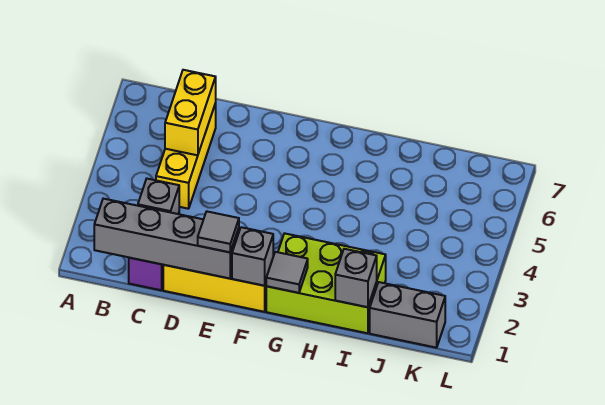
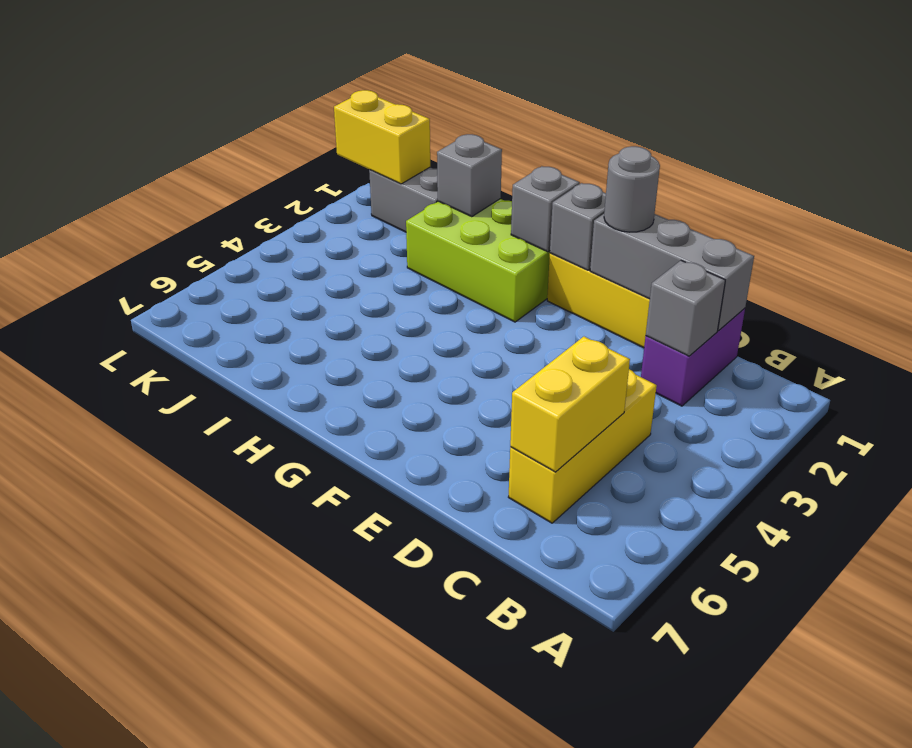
grey 1x4 brick [94,199,239,278] -> grey 1x3 brick [590,214,754,331]
grey 1x1 tile [198,211,239,252] -> grey 1x1 round brick [604,146,660,232]
grey 1x1 tile [266,252,308,293] -> grey 1x1 brick [511,166,580,252]
none -> yellow 1x2 brick [334,90,430,184]

